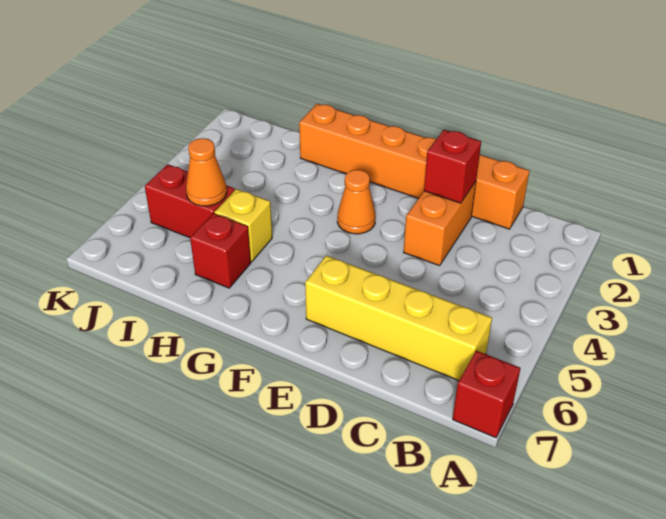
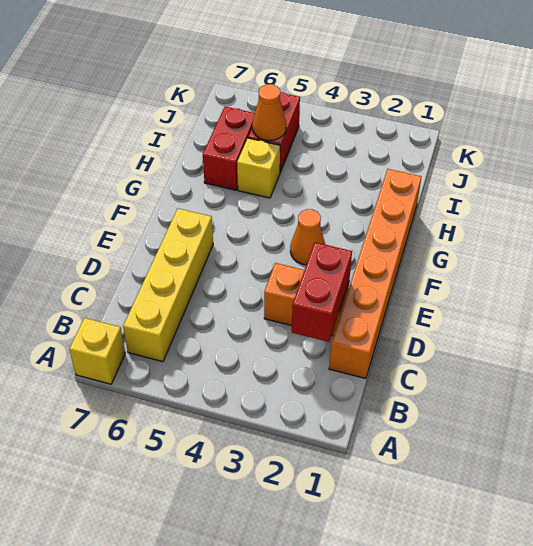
red 1x1 brick [453,351,520,438] -> yellow 1x1 brick [69,318,125,384]
red 1x1 brick [424,130,481,203] -> red 1x2 brick [292,242,352,342]
red 1x1 brick [190,213,251,288] -> red 1x2 brick [203,107,255,190]

